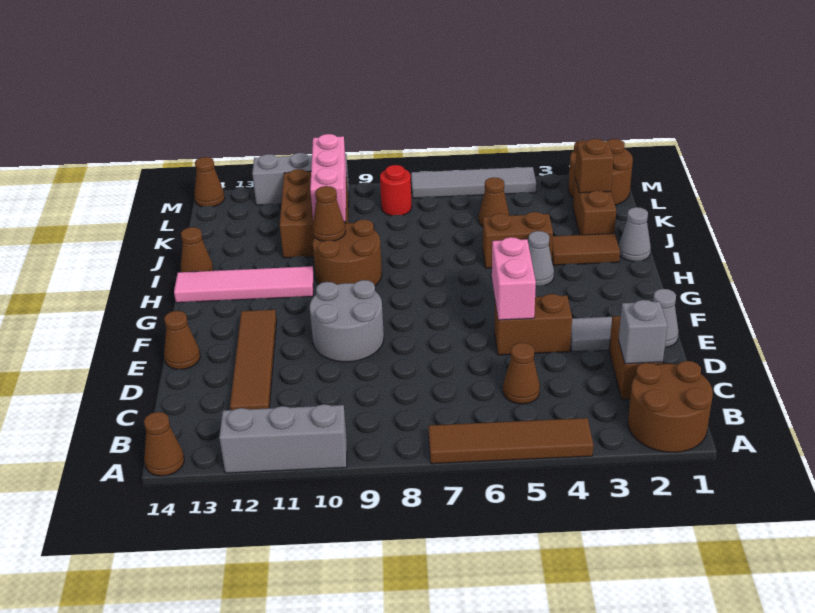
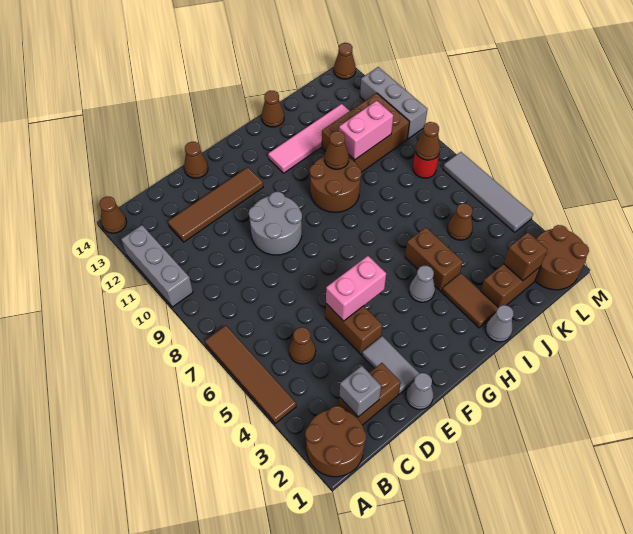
pink 1x4 tile [174,266,314,303] -> pink 1x4 tile turned to [268,104,349,173]
pink 1x3 brick [310,134,346,222] -> pink 1x2 brick [339,101,393,160]
none -> brown 1x1 cone [416,122,440,160]

